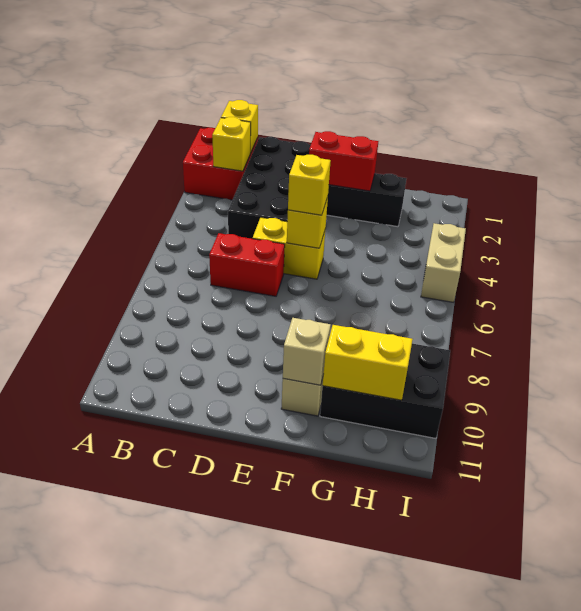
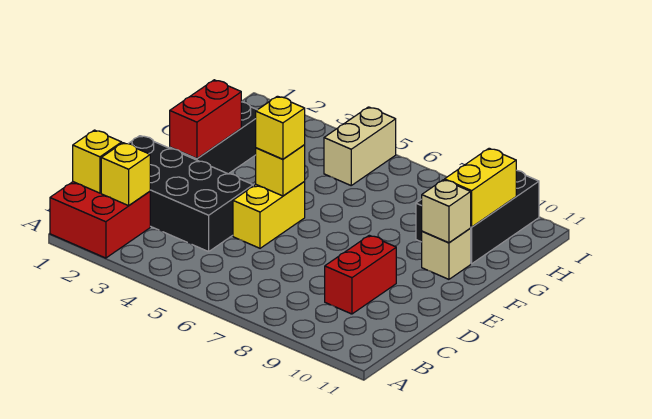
red 1x2 brick [209,233,285,296] -> red 1x2 brick moved to [325,235,396,314]
tan 1x2 brick [421,223,466,302] -> tan 1x2 brick turned to [324,107,396,185]

